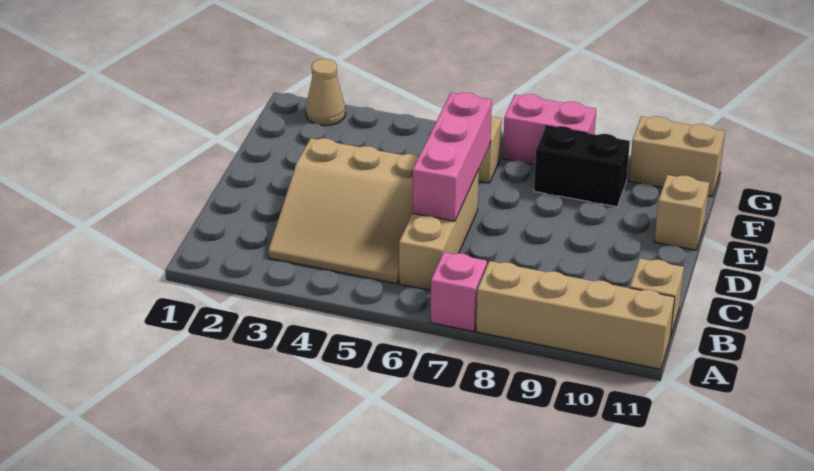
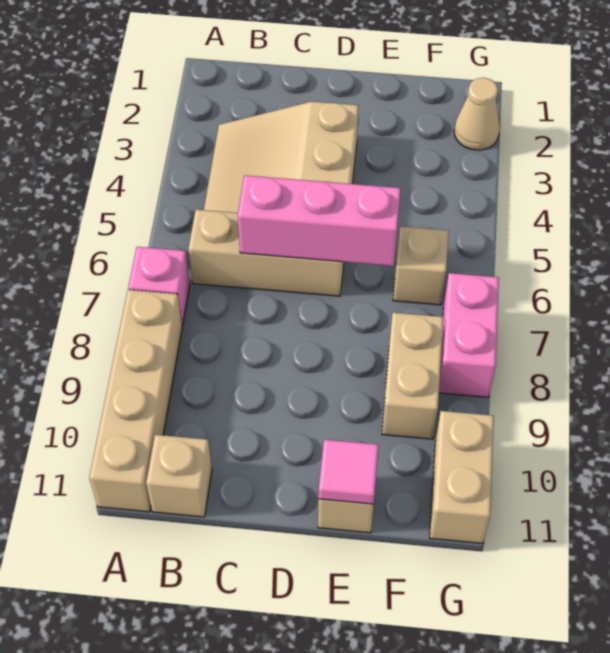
none -> pink 1x1 tile [318,440,379,504]
black 1x2 brick [534,126,630,207] -> tan 1x2 brick [382,313,443,439]

